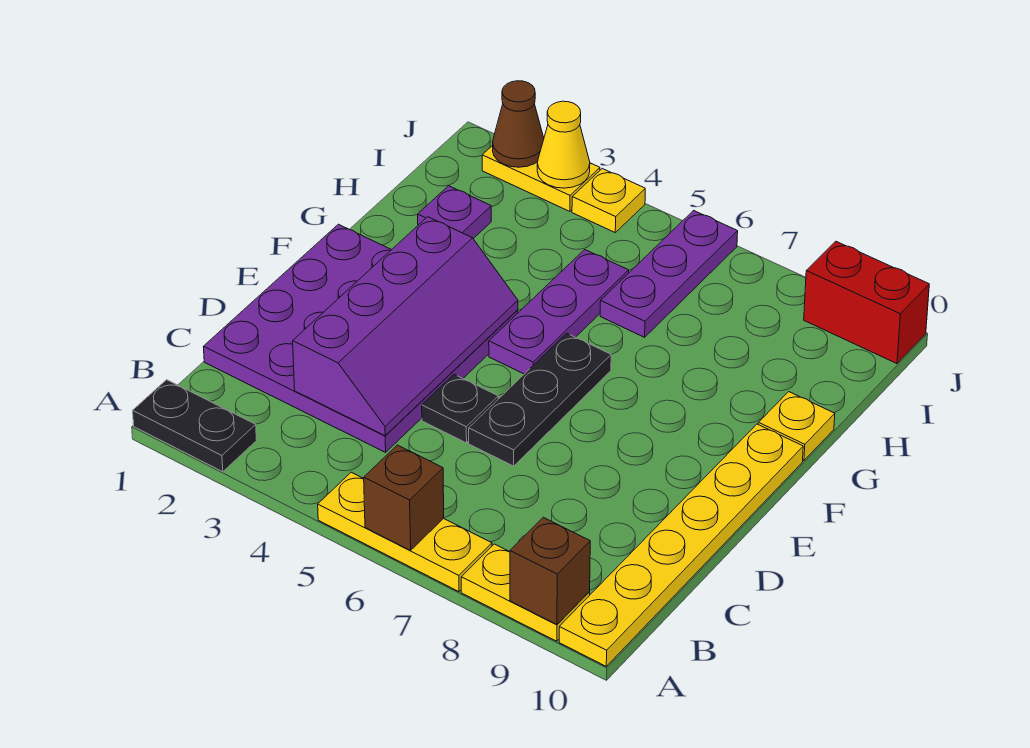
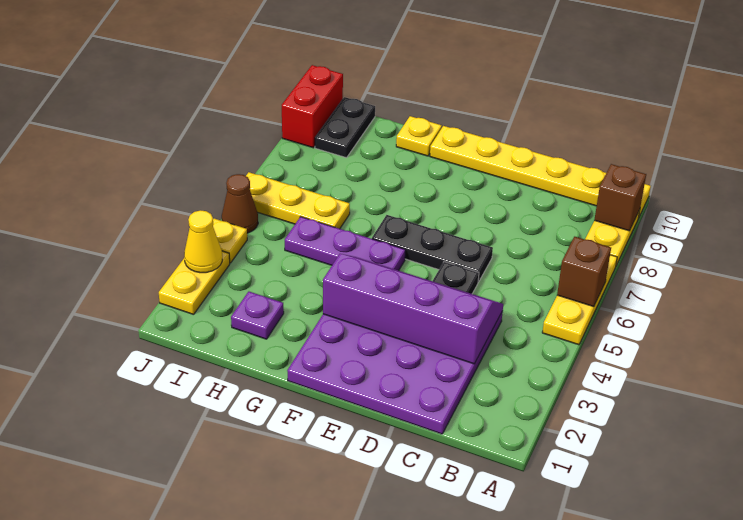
black 1x2 plate [133,380,257,472] -> black 1x2 plate moved to [315,97,375,158]
purple 1x3 plate [600,211,738,337] -> yellow 1x3 plate [246,172,350,229]
brown 1x1 cone [493,81,544,167] -> brown 1x1 cone moved to [222,174,258,233]

